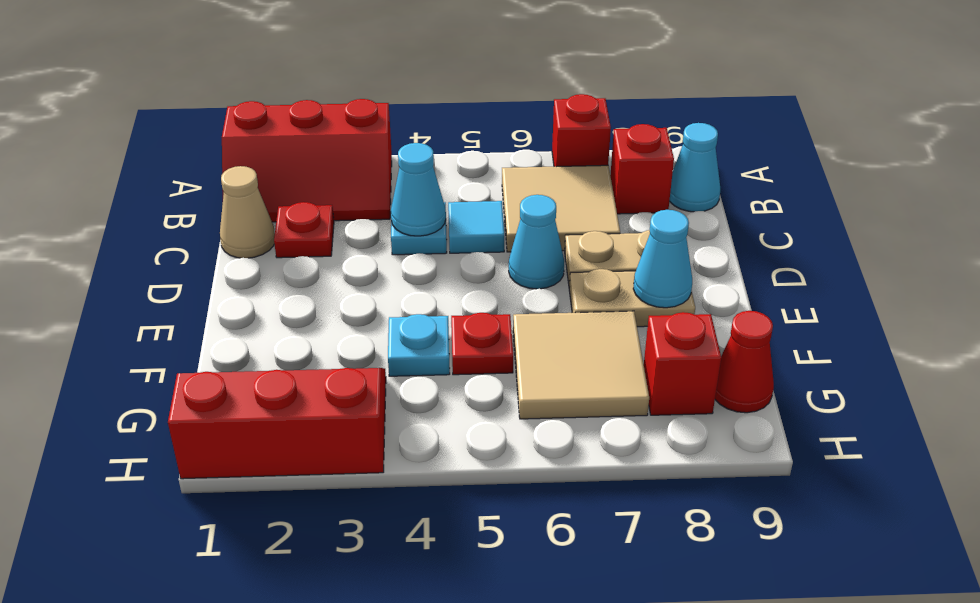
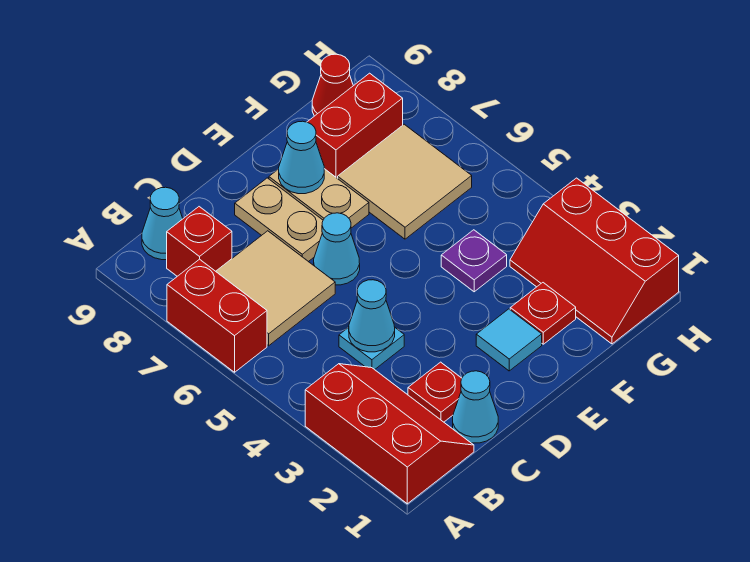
red 1x1 brick [552,94,611,167] -> red 1x2 brick [167,259,267,372]
tan 1x1 cone [220,166,275,258] -> cyan 1x1 cone [453,371,498,443]
cyan 1x1 tile [448,201,504,253] -> cyan 1x1 tile moved to [476,309,542,371]
cyan 1x1 plate [388,314,450,376] -> purple 1x1 plate [441,230,507,292]
red 1x1 plate [451,313,513,375] -> red 1x1 plate moved to [510,283,576,344]
red 1x1 brick [644,312,721,415] -> red 1x2 brick [308,73,403,179]

